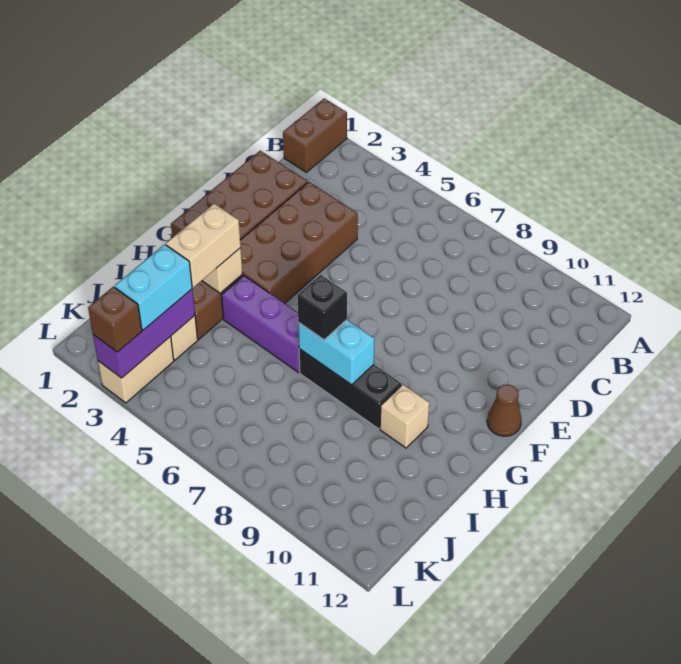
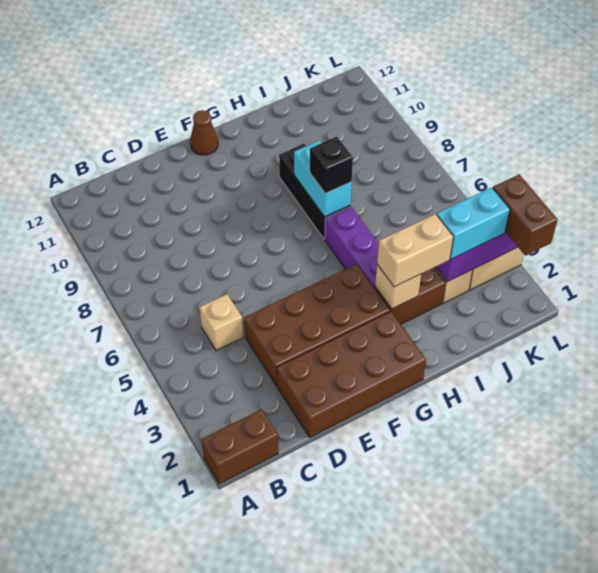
tan 1x1 brick [380,384,429,448] -> tan 1x1 brick moved to [199,294,243,351]
brown 1x1 brick [88,287,142,352] -> brown 1x2 brick [493,175,558,256]

